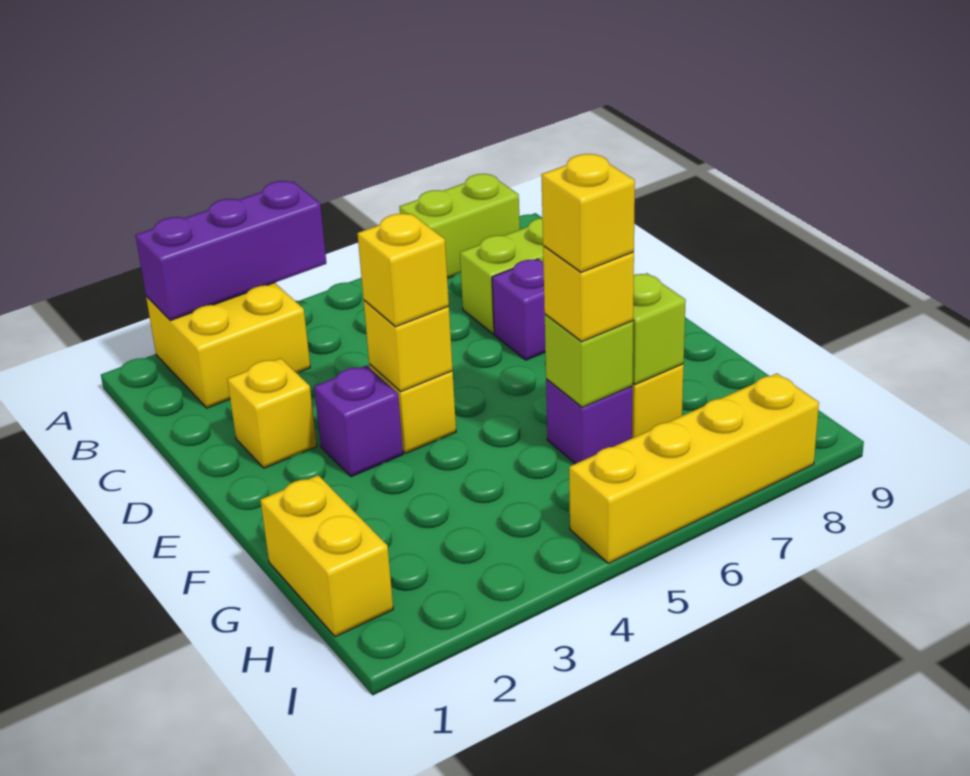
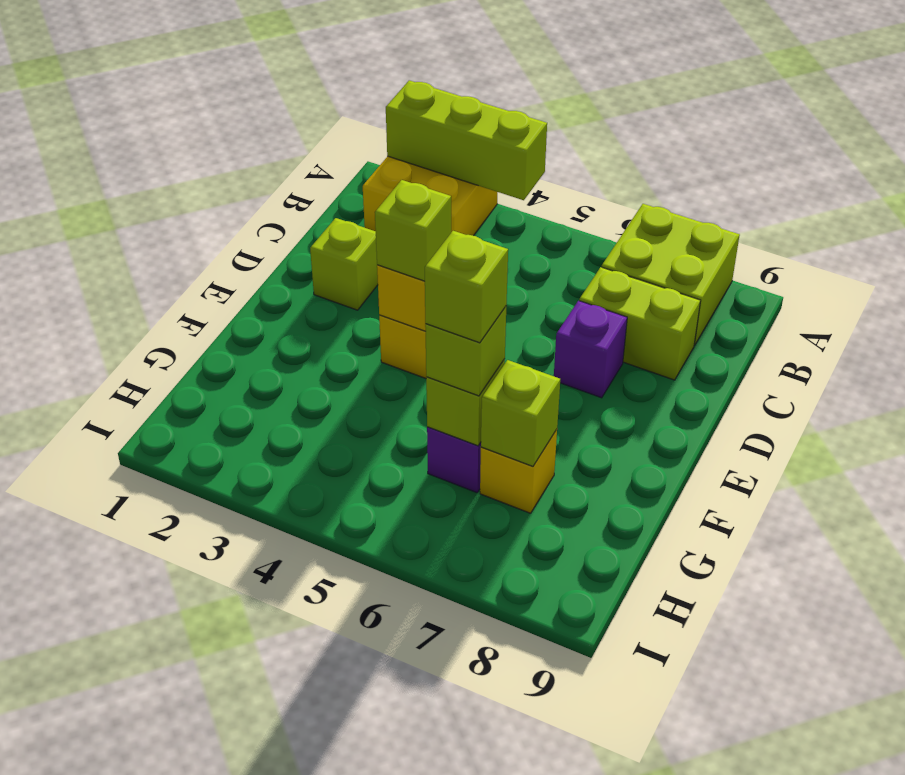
purple 1x3 brick [136,181,326,320] -> lime 1x3 brick [386,80,547,200]
lime 1x2 brick [400,174,520,278] -> lime 2x2 brick [602,204,740,345]
yellow 1x1 brick [227,358,317,468] -> lime 1x1 brick [310,218,378,310]
purple 1x1 brick [314,365,403,477] -> none
yellow 1x1 brick [358,214,449,327] -> lime 1x1 brick [375,180,451,281]
yellow 1x2 brick [260,475,393,637] -> none
yellow 1x1 brick [543,246,634,342] -> lime 1x1 brick [425,307,506,396]
yellow 1x1 brick [541,154,635,272] -> lime 1x1 brick [425,231,508,343]
yellow 1x4 brick [569,374,819,564] -> none

